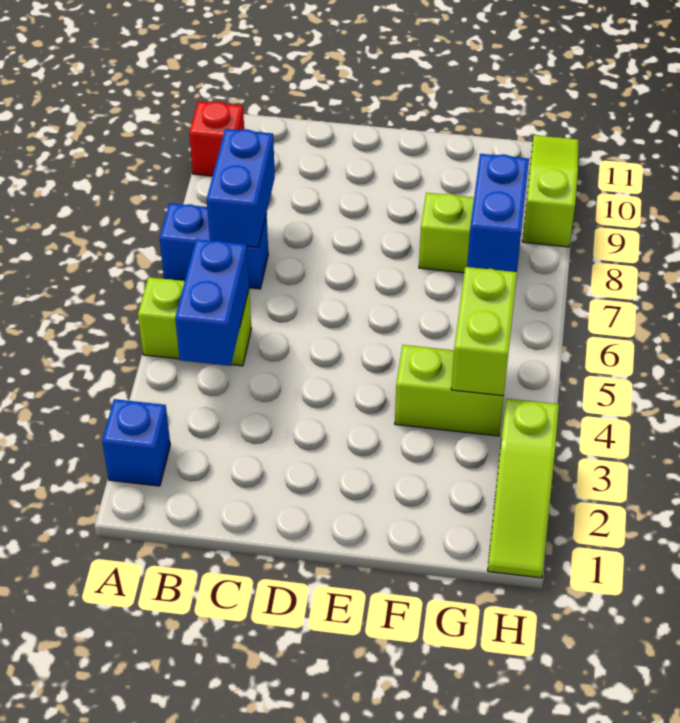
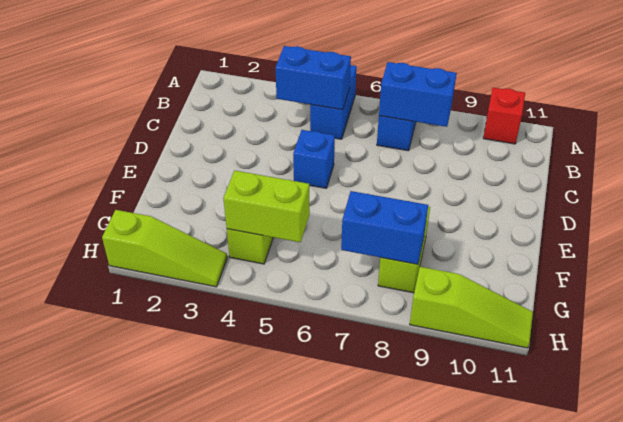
blue 1x1 brick [102,399,170,486] -> blue 1x1 brick moved to [293,130,335,188]
lime 1x2 brick [138,277,251,366] -> blue 1x2 brick [310,65,357,139]
lime 1x3 slope [488,399,559,578] -> lime 1x3 slope turned to [102,210,227,287]

